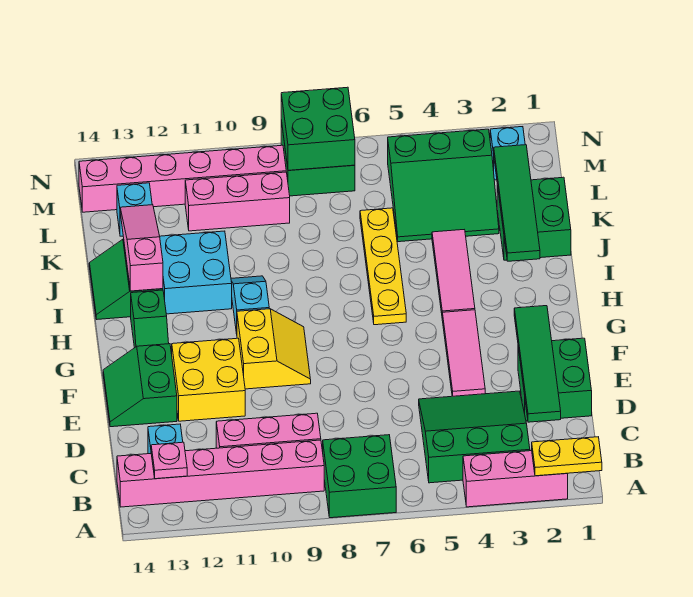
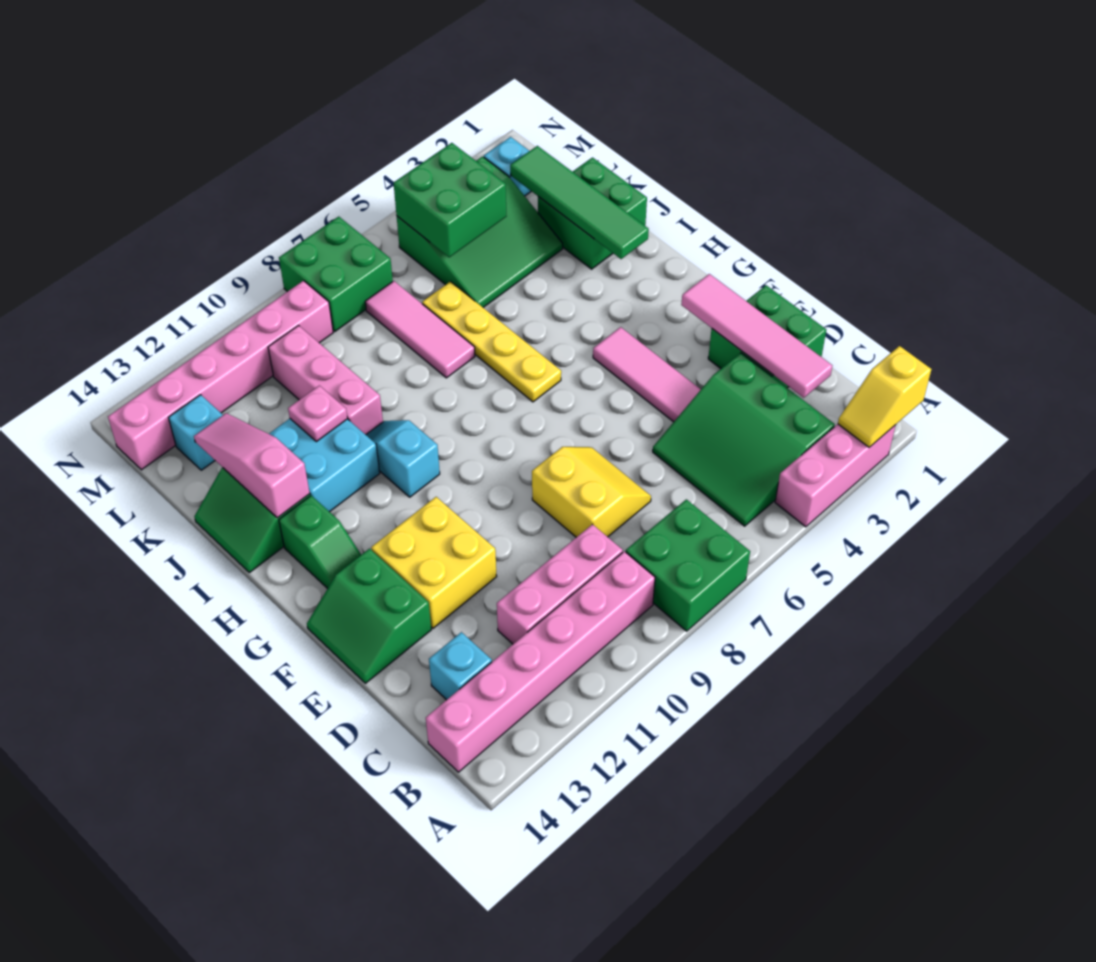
yellow 1x2 plate [532,437,602,476] -> yellow 1x2 slope [838,346,931,447]
green 3x3 slope [419,391,530,483] -> green 3x3 slope turned to [653,353,835,526]
pink 1x1 plate [151,442,187,479] -> pink 1x1 plate moved to [288,385,348,442]
green 1x4 tile [514,306,561,422] -> pink 1x4 tile [681,274,832,398]
yellow 2x2 slope [237,309,311,389] -> yellow 2x2 slope moved to [532,447,651,537]
pink 1x3 tile [432,230,475,313] -> pink 1x3 tile moved to [365,281,475,378]
pink 1x3 brick [185,172,290,231] -> pink 1x3 brick turned to [268,326,383,435]
green 2x2 brick [281,87,355,170] -> green 2x2 brick moved to [394,143,507,257]

